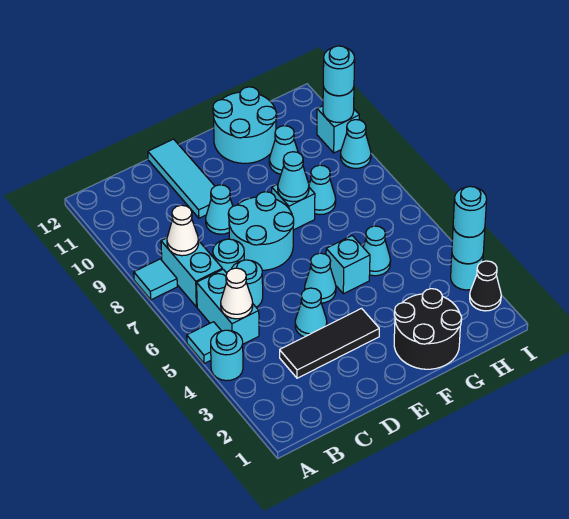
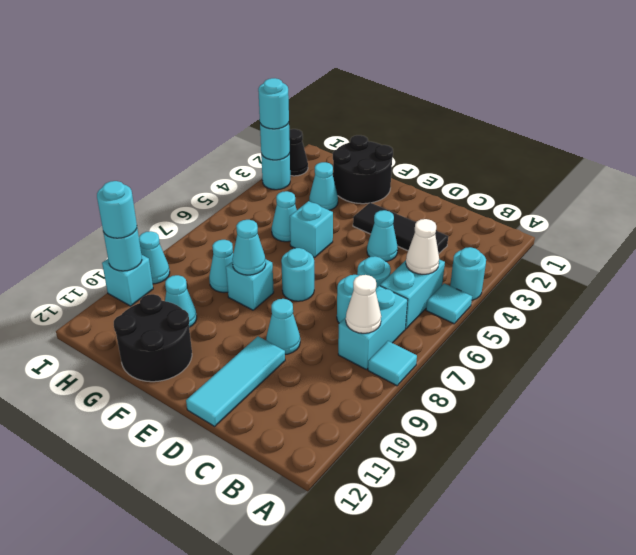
cyan 2x2 round brick [228,192,294,270] -> cyan 1x1 round brick [281,248,314,301]
cyan 1x1 cone [305,253,336,303] -> cyan 1x1 cone moved to [309,162,338,210]
cyan 2x2 round brick [213,87,277,163] -> black 2x2 round brick [114,294,192,382]

